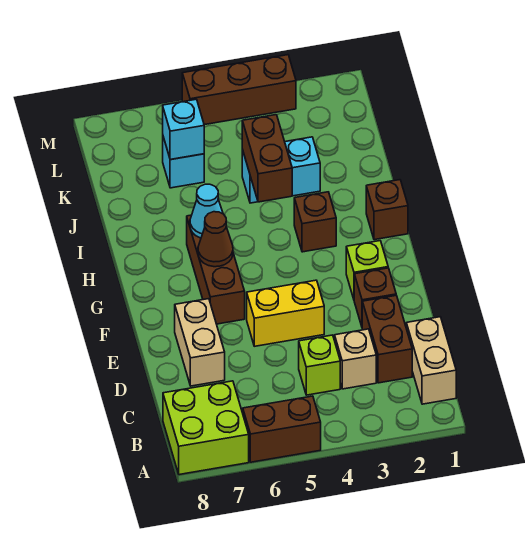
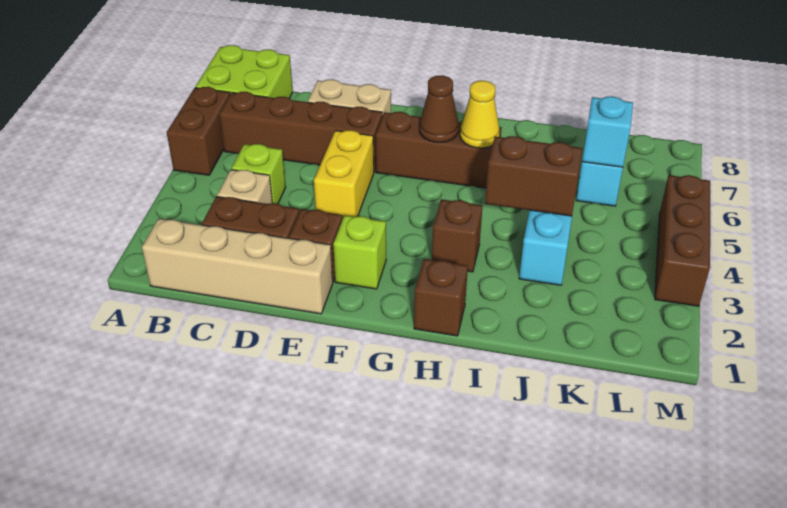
tan 1x2 brick [406,317,456,404] -> tan 1x4 brick [142,219,333,314]
none -> brown 1x4 brick [219,92,382,171]
cyan 1x1 cone [190,184,223,238] -> yellow 1x1 cone [460,81,499,148]

